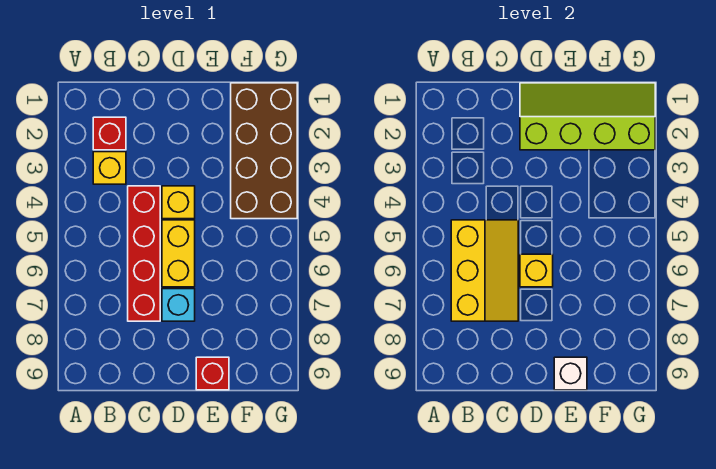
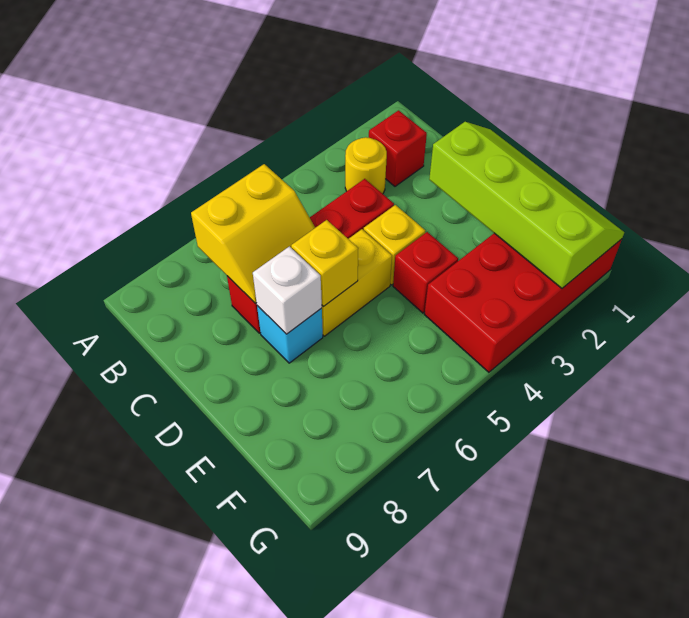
yellow 1x1 brick [93,152,126,184] -> yellow 1x1 round brick [345,137,387,194]
yellow 2x3 slope [451,220,518,321] -> yellow 2x2 slope [191,164,315,304]
red 1x1 brick [196,357,229,390] -> red 1x1 brick moved to [393,232,458,313]
white 1x1 brick [554,357,587,390] -> white 1x1 brick moved to [253,246,322,334]
brown 2x4 brick [231,83,297,219] -> red 2x4 brick [424,233,622,372]

